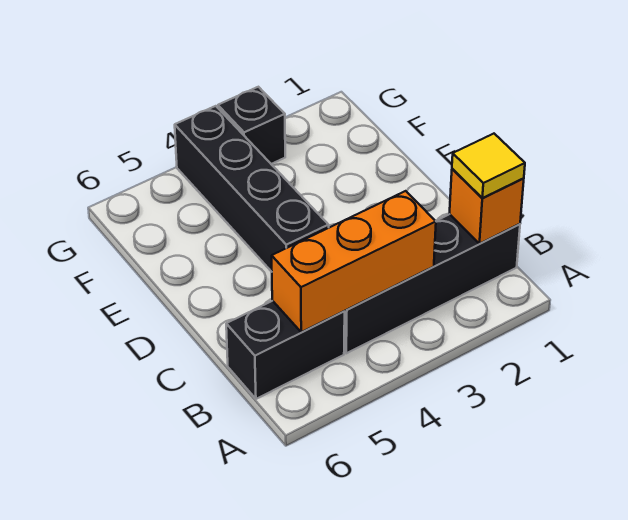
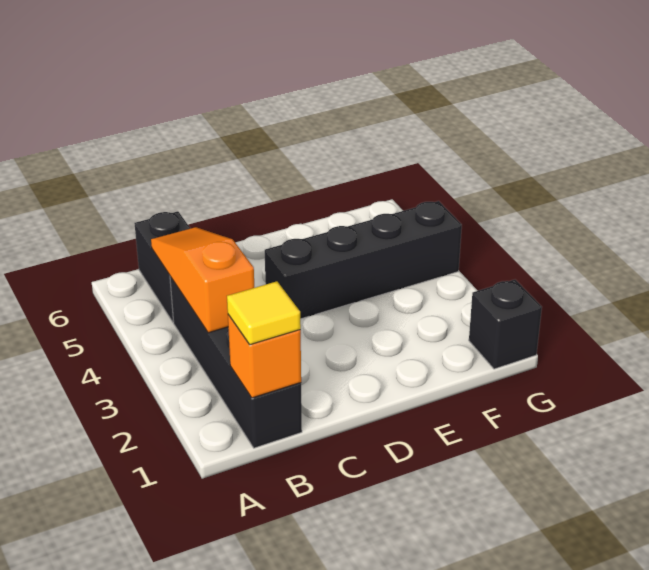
orange 1x3 brick [272,191,436,332] -> orange 1x3 slope [151,227,254,333]
black 1x1 brick [218,87,285,164] -> black 1x1 brick moved to [469,280,542,369]

